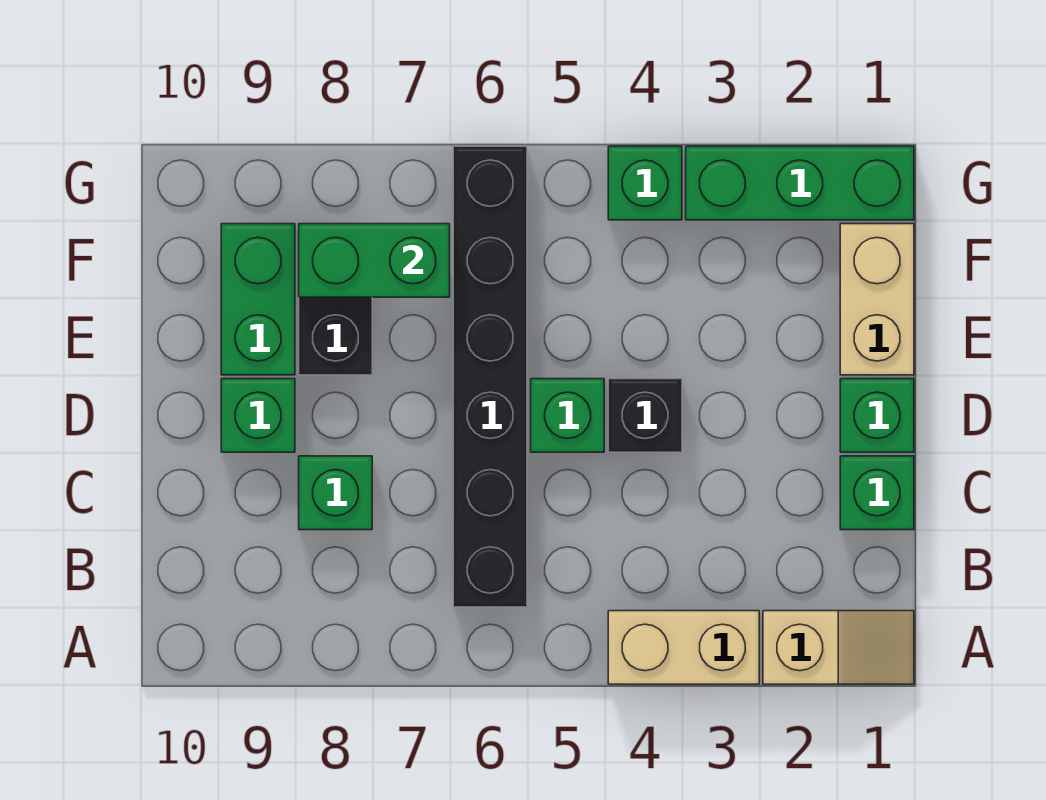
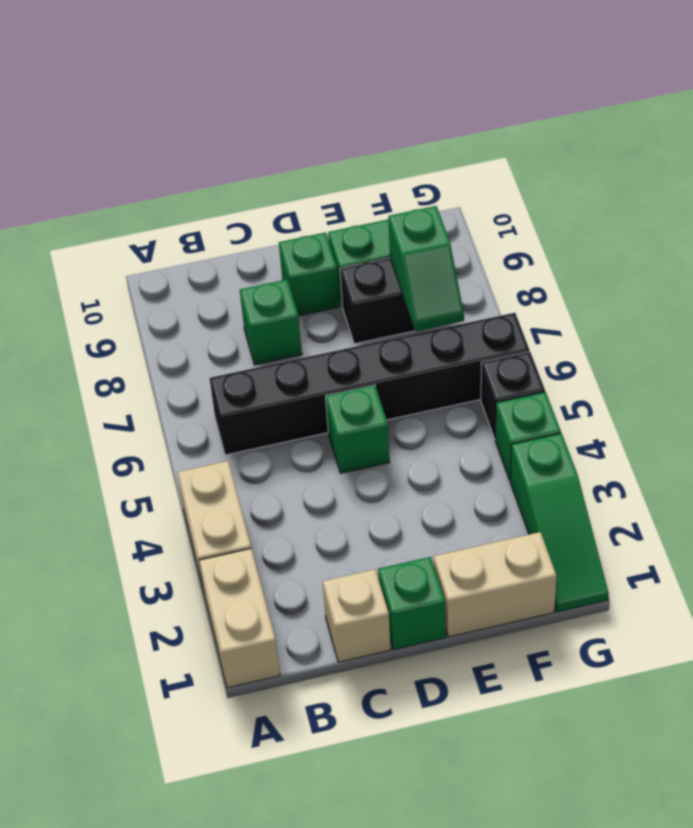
tan 1x2 slope [763,611,914,684] -> tan 1x2 brick [199,549,280,688]
green 1x1 brick [840,456,914,530] -> tan 1x1 brick [322,569,391,662]
black 1x1 brick [608,379,682,452] -> black 1x1 brick moved to [481,352,545,439]
green 1x2 brick [299,224,450,297] -> green 1x2 slope [388,206,464,331]
green 1x3 brick [686,146,914,220] -> green 1x3 slope [510,433,609,612]

